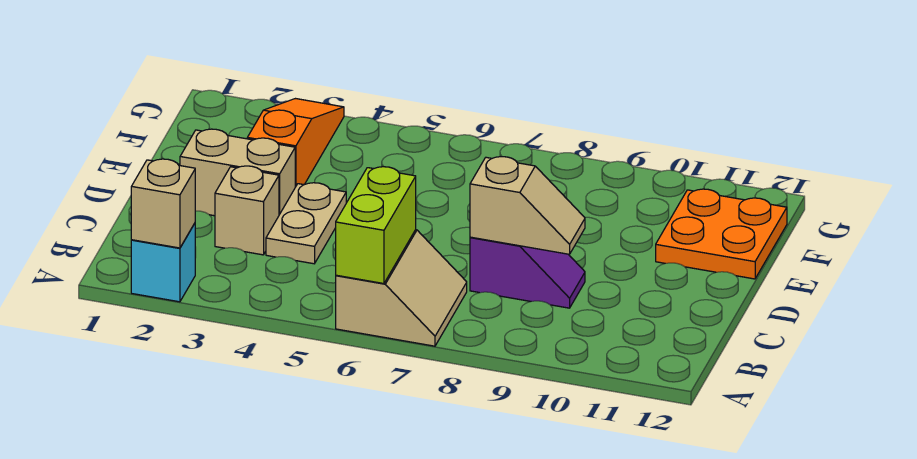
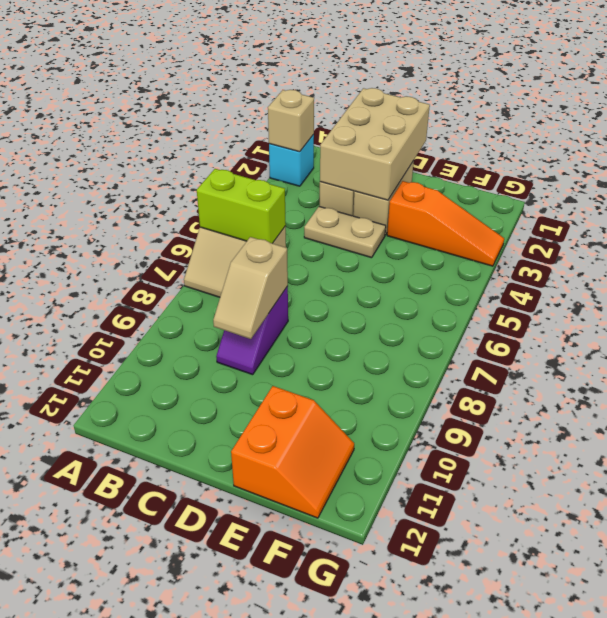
none -> tan 2x3 brick [320,88,430,200]
orange 2x2 plate [656,189,787,279] -> orange 2x2 slope [231,386,354,518]

